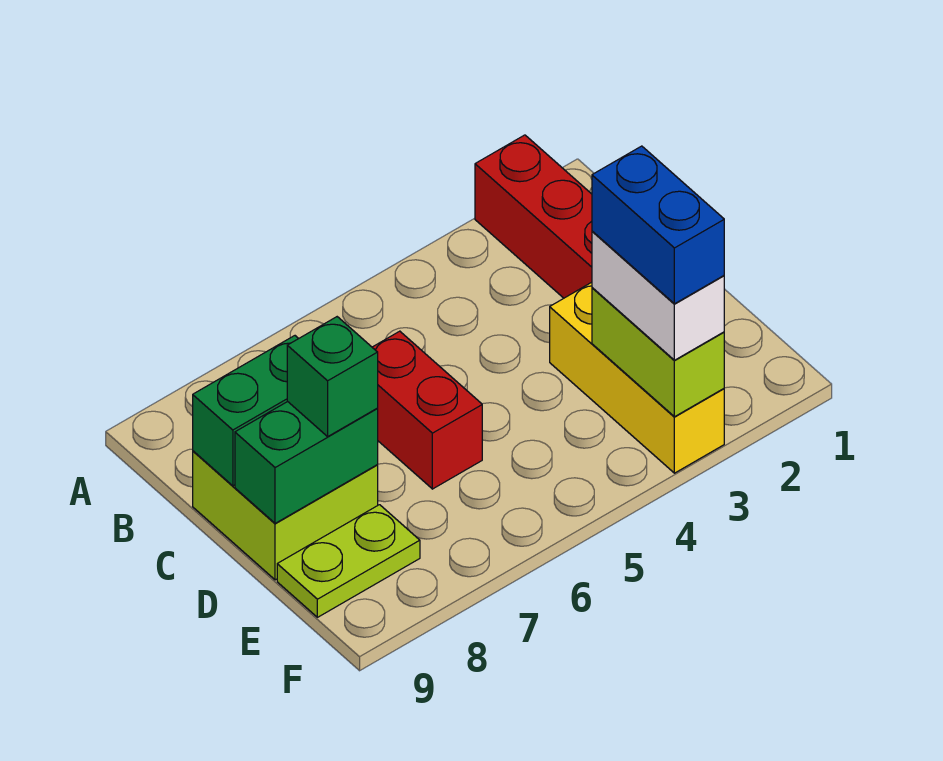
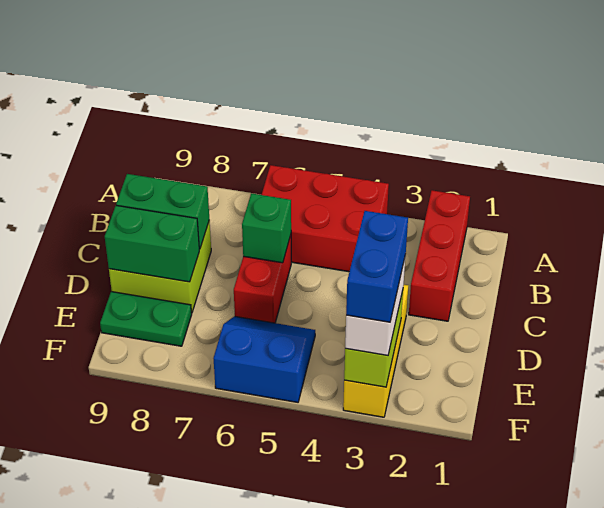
none -> red 2x3 brick [262,165,389,272]
green 1x1 brick [287,317,378,436] -> green 1x1 brick moved to [242,193,291,263]
none -> blue 2x2 slope [213,316,315,402]
lime 1x2 plate [277,505,420,617] -> green 1x2 plate [100,292,192,346]

